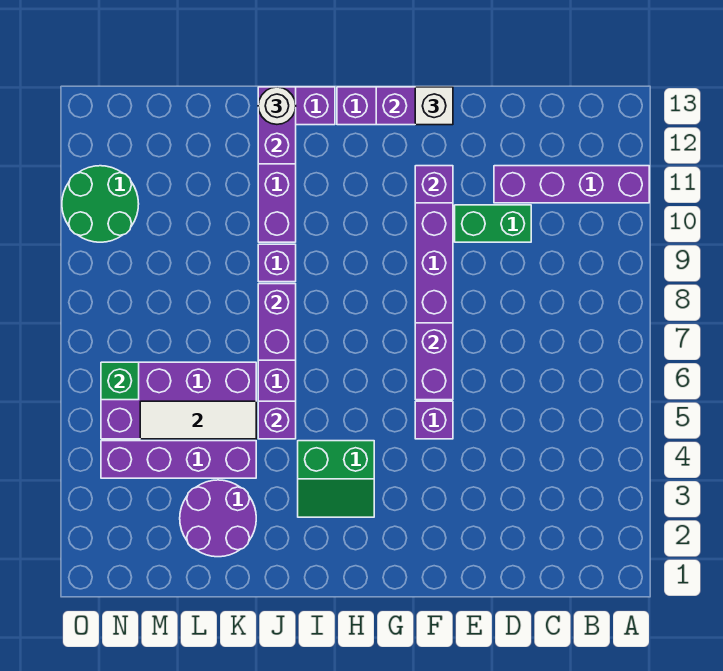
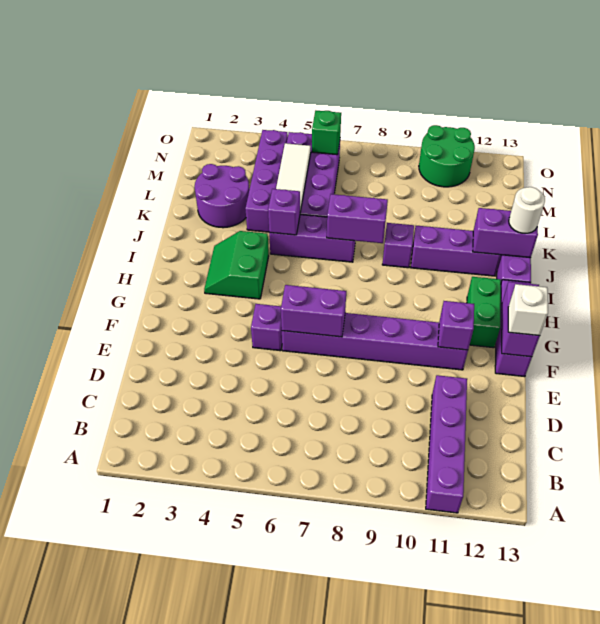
green 1x2 brick [455,205,531,242] -> green 1x2 brick moved to [467,277,501,348]

